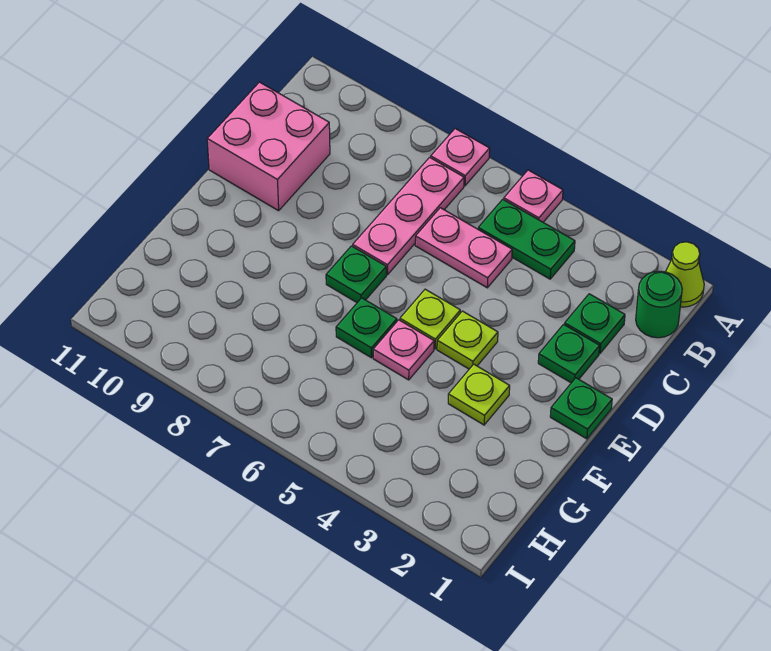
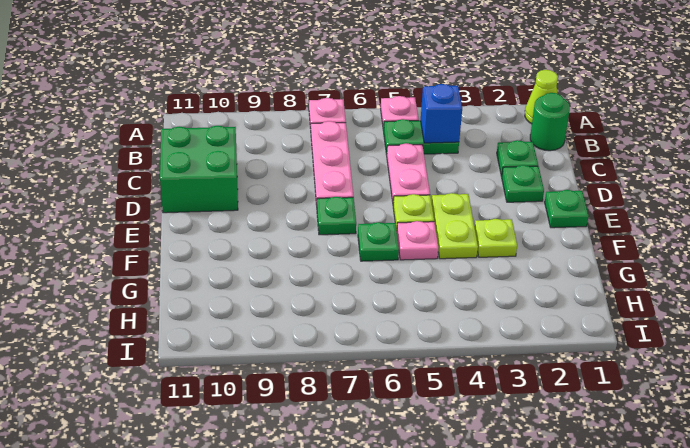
none -> blue 1x1 brick [421,84,462,143]
pink 1x2 plate [415,208,512,288] -> pink 1x2 plate turned to [387,143,430,202]
pink 2x2 brick [207,82,330,211] -> green 2x2 brick [160,126,238,213]
lime 1x1 plate [437,311,498,369] -> lime 1x2 plate [432,193,478,259]

